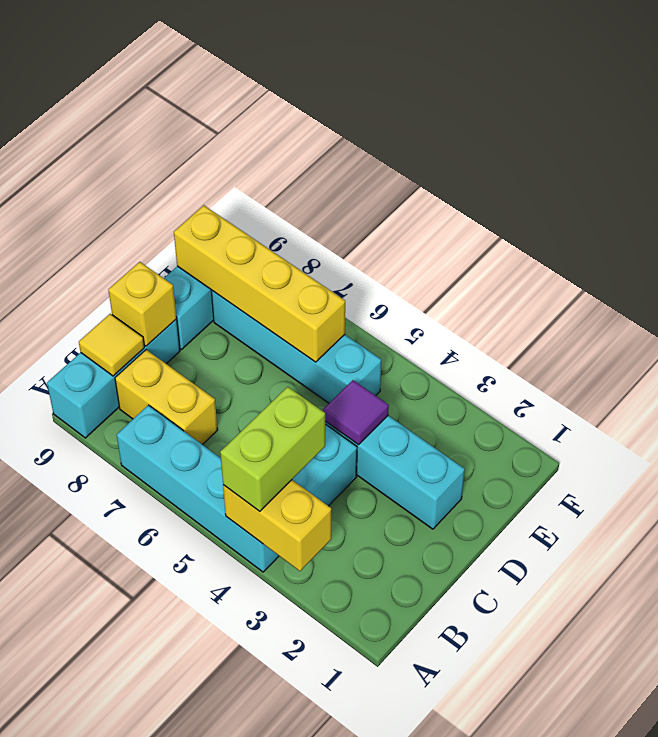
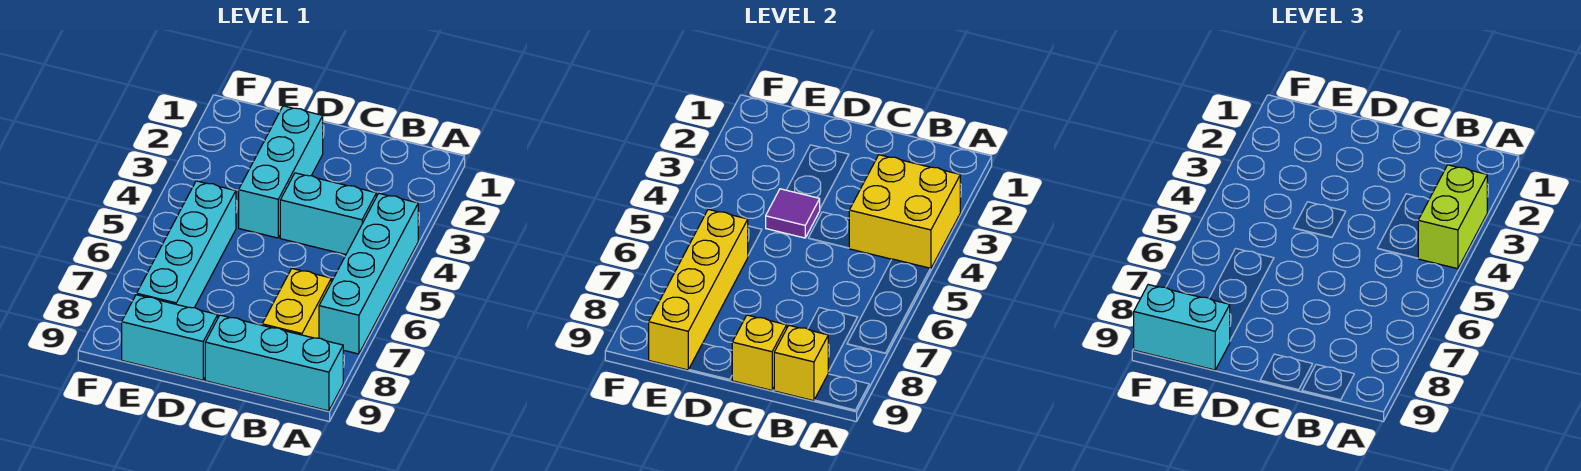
yellow 1x2 brick [223,480,331,571] -> yellow 2x2 brick [849,155,960,269]
lime 1x2 brick [220,387,325,511] -> lime 1x2 brick turned to [1418,165,1487,269]
yellow 1x1 tile [79,314,144,376] -> yellow 1x1 brick [774,325,828,401]
none -> cyan 1x2 brick [1134,285,1230,370]

